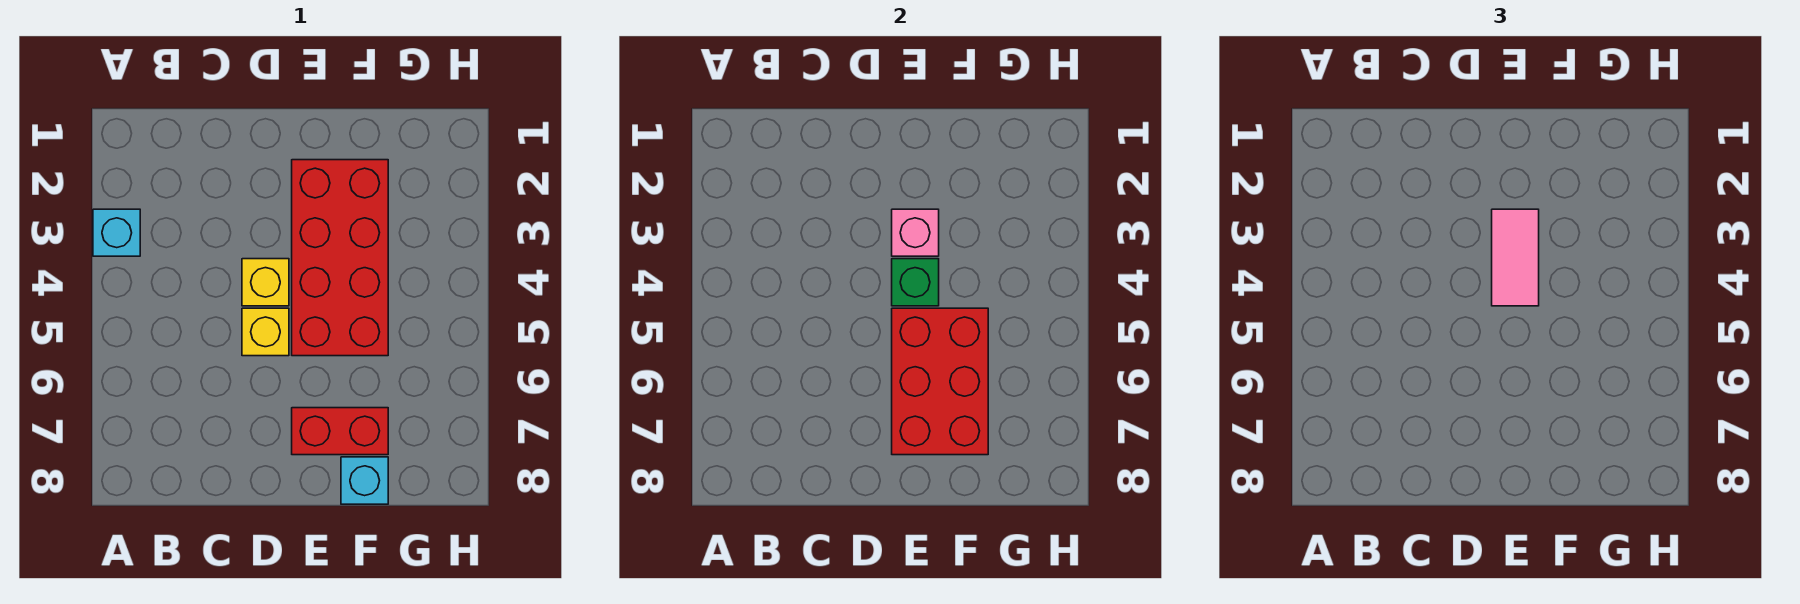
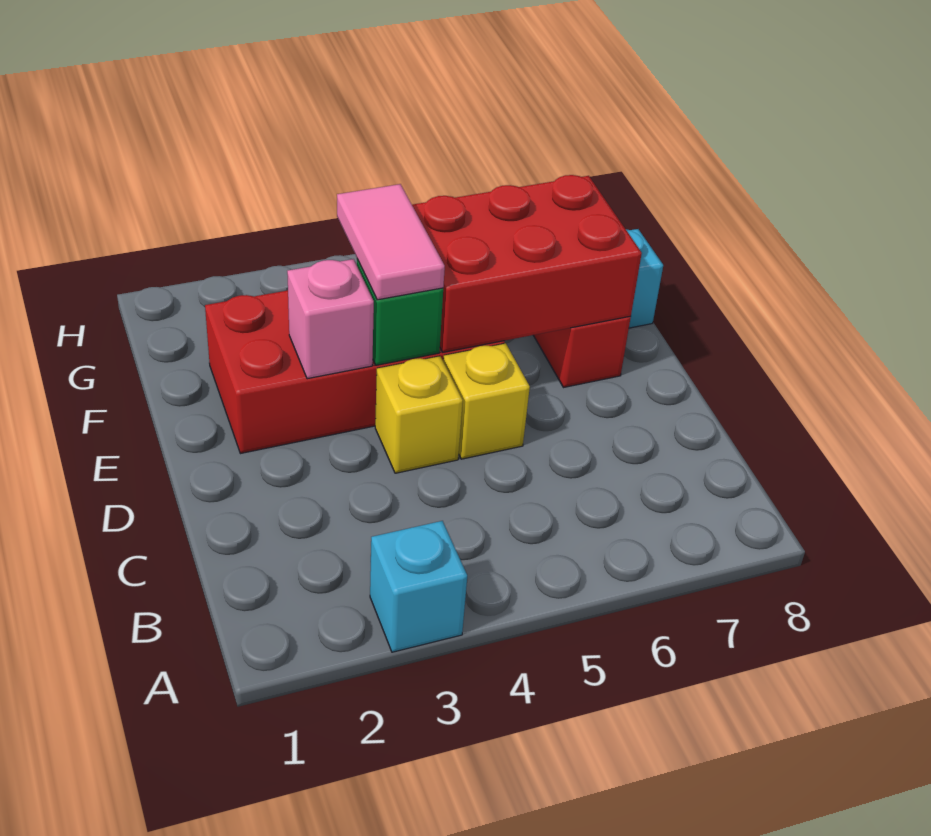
pink 1x2 tile [1492,209,1539,306] -> pink 1x2 tile turned to [337,184,445,300]

